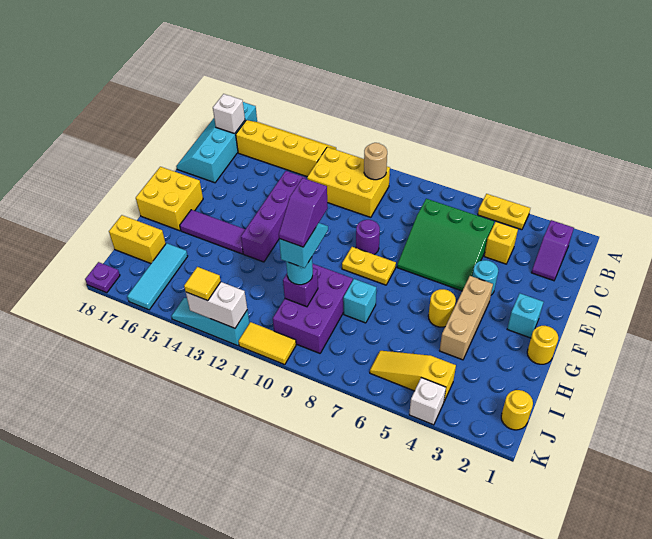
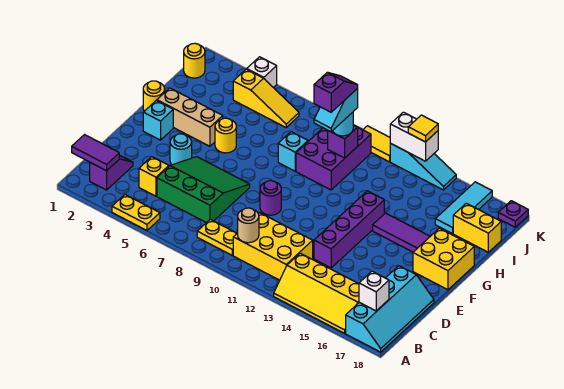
none -> purple 1x2 tile [72,135,119,171]
tan 1x3 brick [440,276,493,360] -> tan 1x3 brick turned to [157,88,223,146]
yellow 1x2 plate [342,247,396,285] -> yellow 1x2 plate moved to [197,219,237,255]

